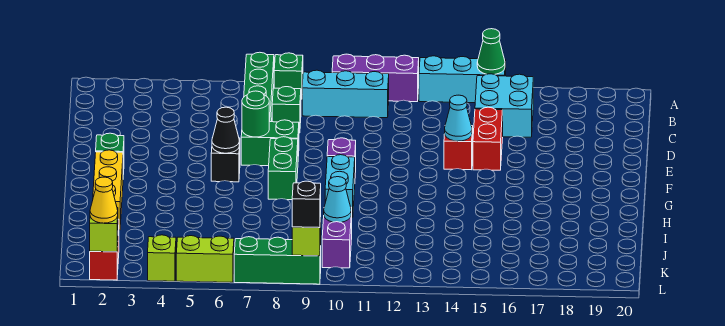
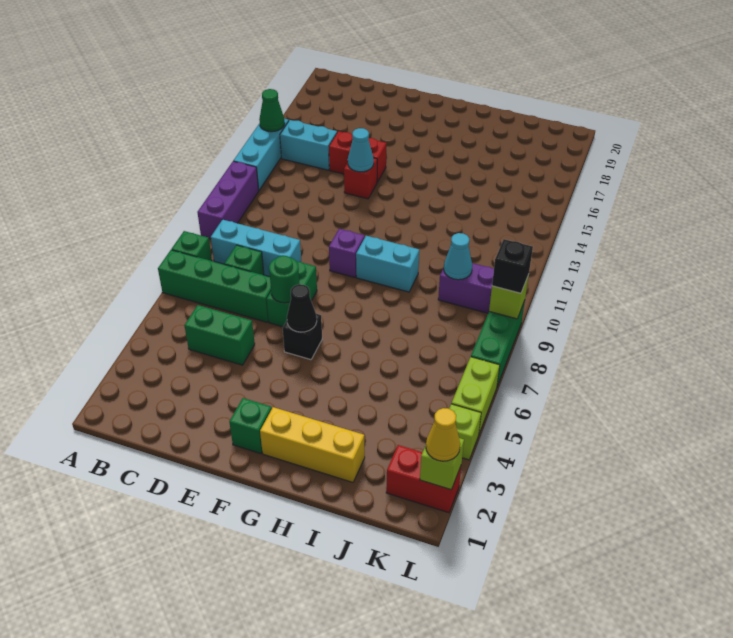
cyan 1x3 brick [302,70,389,118] -> cyan 1x3 brick turned to [211,220,301,277]
cyan 2x2 brick [475,74,533,137] -> cyan 1x2 brick [280,120,337,170]
green 1x2 brick [268,137,298,200] -> green 1x2 brick moved to [184,305,255,365]

